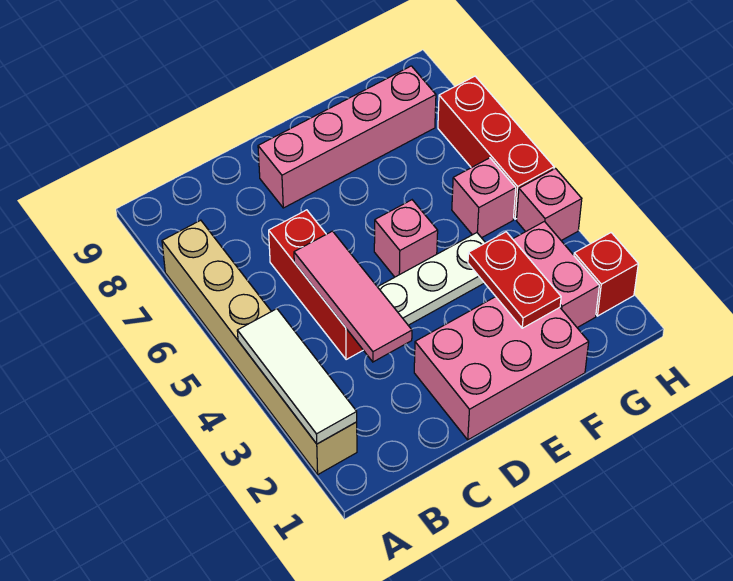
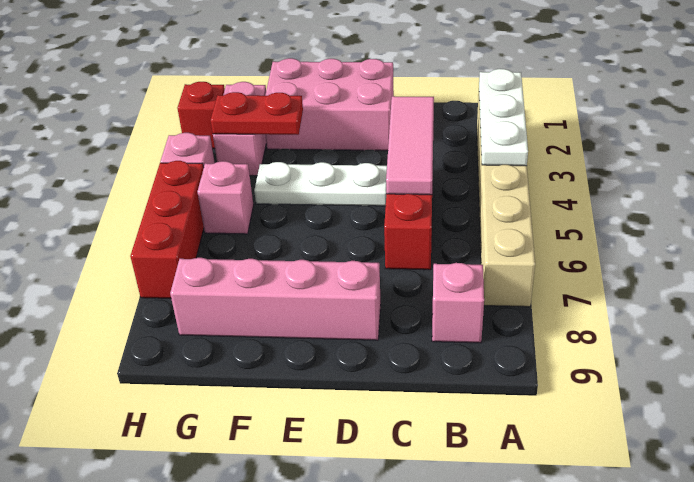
white 1x3 tile [237,309,357,444] -> white 1x3 plate [479,69,528,166]
pink 1x1 brick [374,200,438,277] -> pink 1x1 brick moved to [432,263,484,343]
red 1x2 plate [468,232,561,328] -> red 1x2 plate turned to [211,92,303,135]

